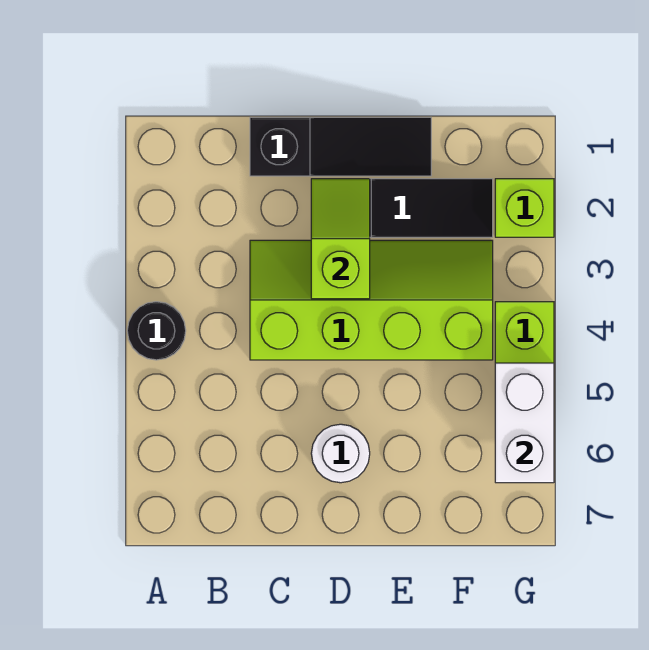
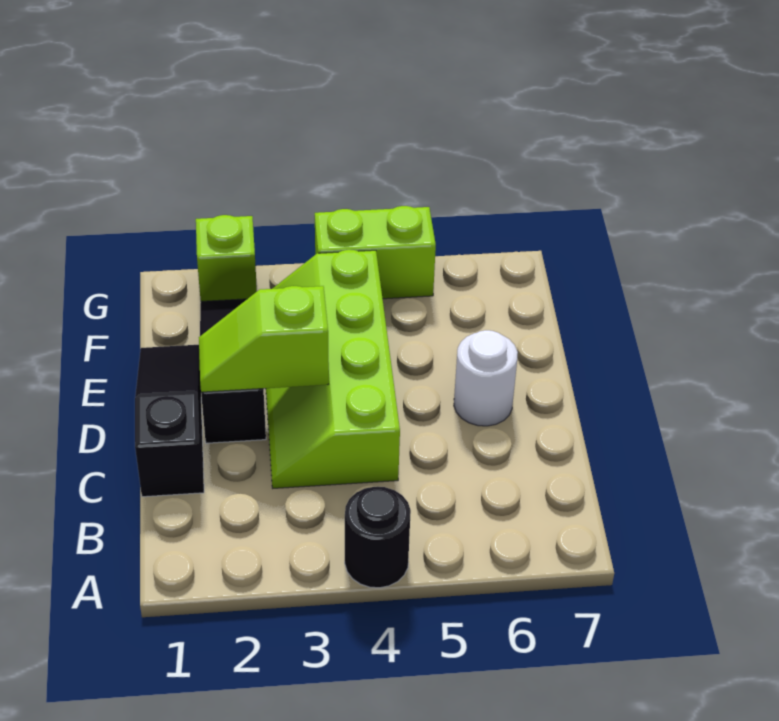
white 1x2 brick [495,363,554,483] -> none

